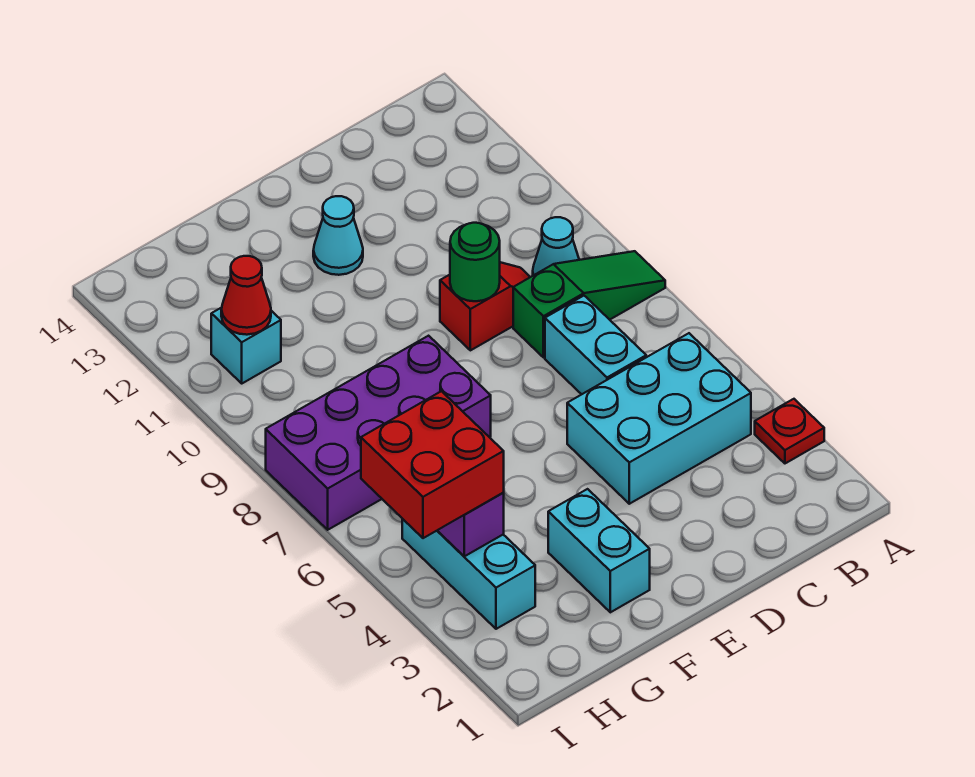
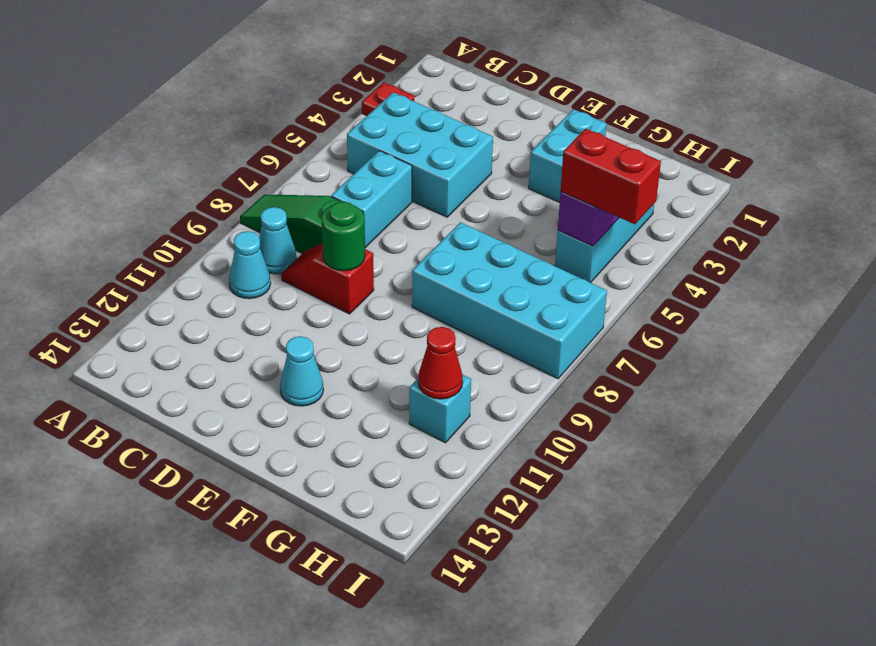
none -> cyan 1x1 cone [229,231,271,299]
purple 2x4 brick [266,336,491,530] -> cyan 2x4 brick [412,222,607,379]
red 2x2 brick [361,391,504,538] -> red 1x2 brick [561,129,661,224]

